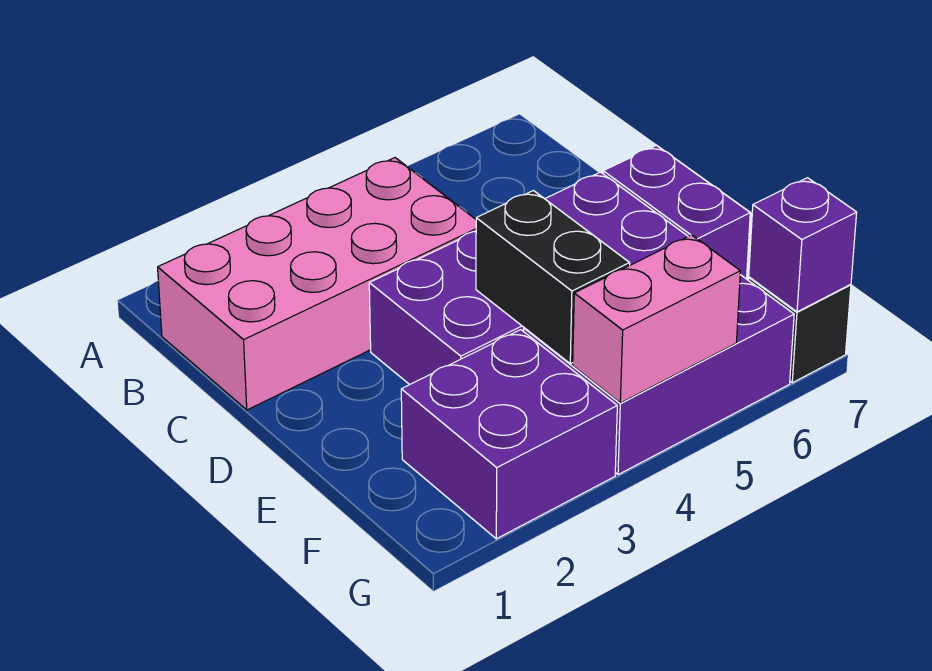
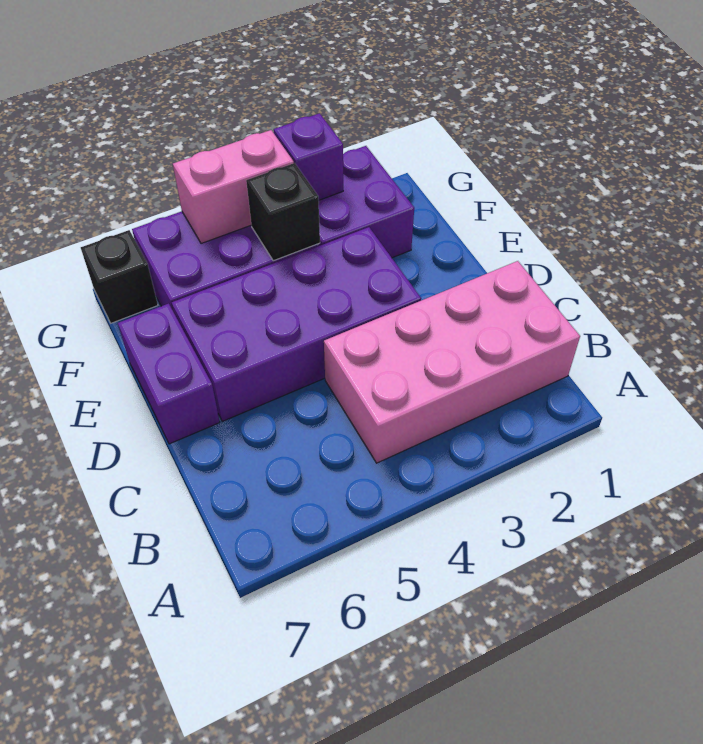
black 1x2 brick [476,191,630,364] -> black 1x1 brick [246,163,320,261]
purple 1x1 brick [749,178,857,312] -> purple 1x1 brick moved to [274,113,343,200]

